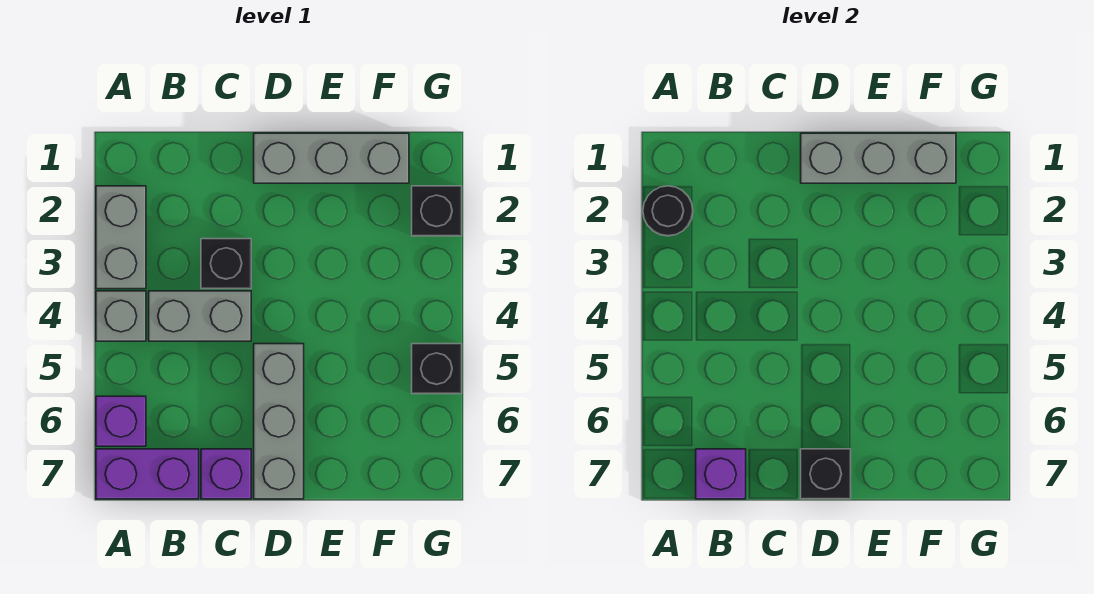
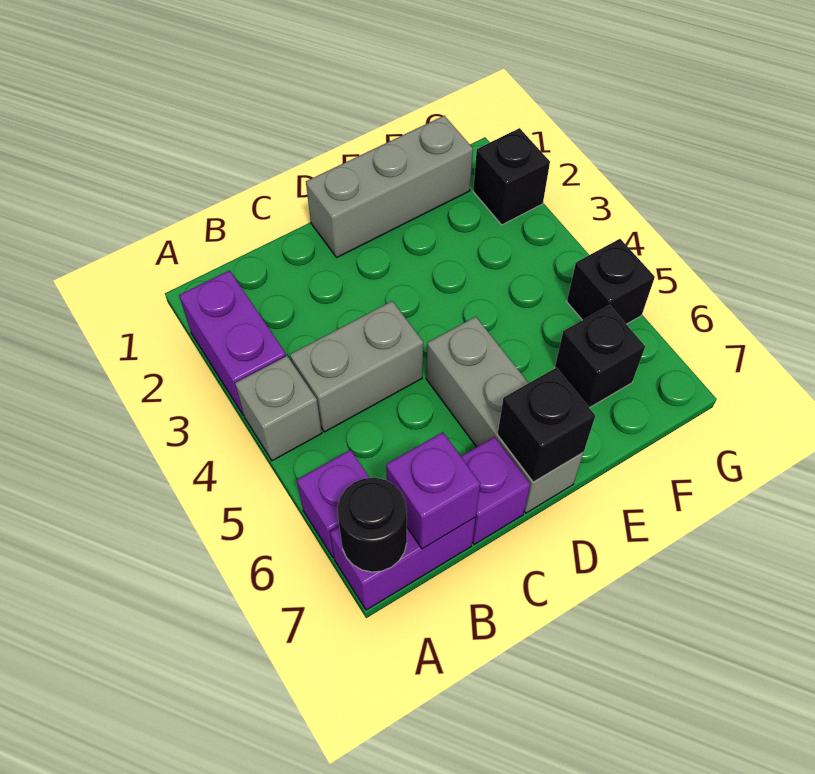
grey 1x2 brick [96,186,146,289] -> purple 1x2 brick [179,270,286,416]
black 1x1 round brick [643,186,693,236] -> black 1x1 round brick moved to [337,478,407,572]
black 1x1 brick [201,239,251,289] -> black 1x1 brick moved to [555,305,645,408]
grey 1x3 brick [801,133,956,183] -> none

